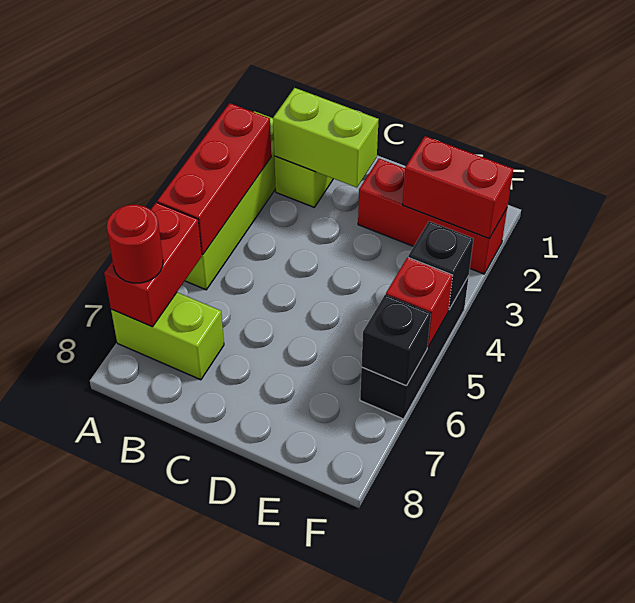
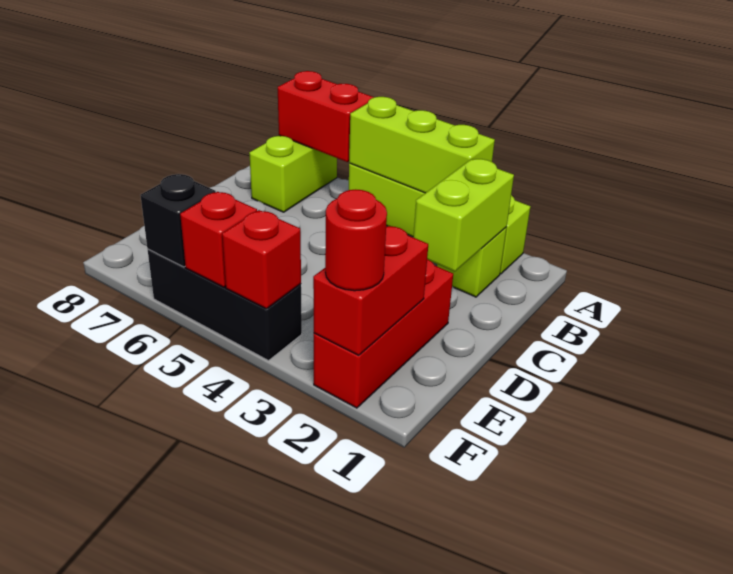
red 1x3 brick [157,103,271,255] -> lime 1x3 brick [349,97,495,193]
red 1x1 round brick [107,205,163,283] -> red 1x1 round brick moved to [325,189,387,291]
black 1x1 brick [408,221,473,309] -> red 1x1 brick [222,210,301,309]

